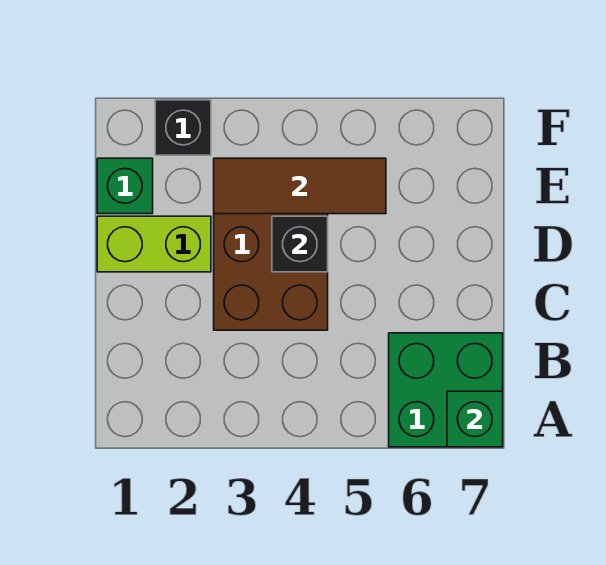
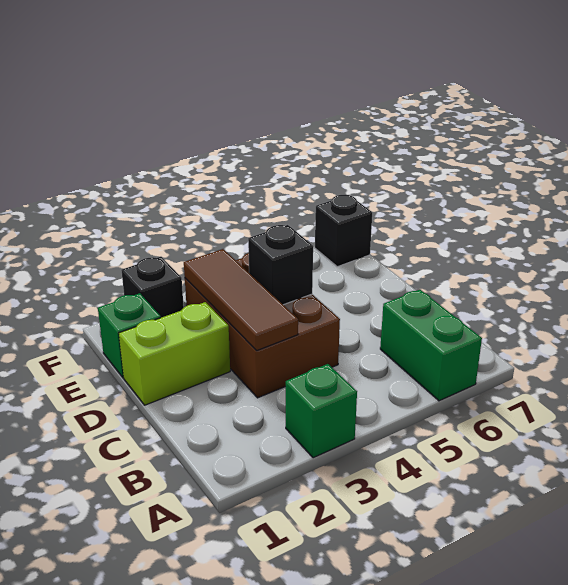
green 2x2 brick [389,333,503,447] -> green 1x2 brick [380,290,482,401]
green 1x1 brick [447,391,503,447] -> green 1x1 brick moved to [286,364,357,458]
brown 1x3 tile [214,158,386,214] -> brown 1x3 tile turned to [184,249,298,350]
none -> black 1x1 brick [315,195,372,267]

